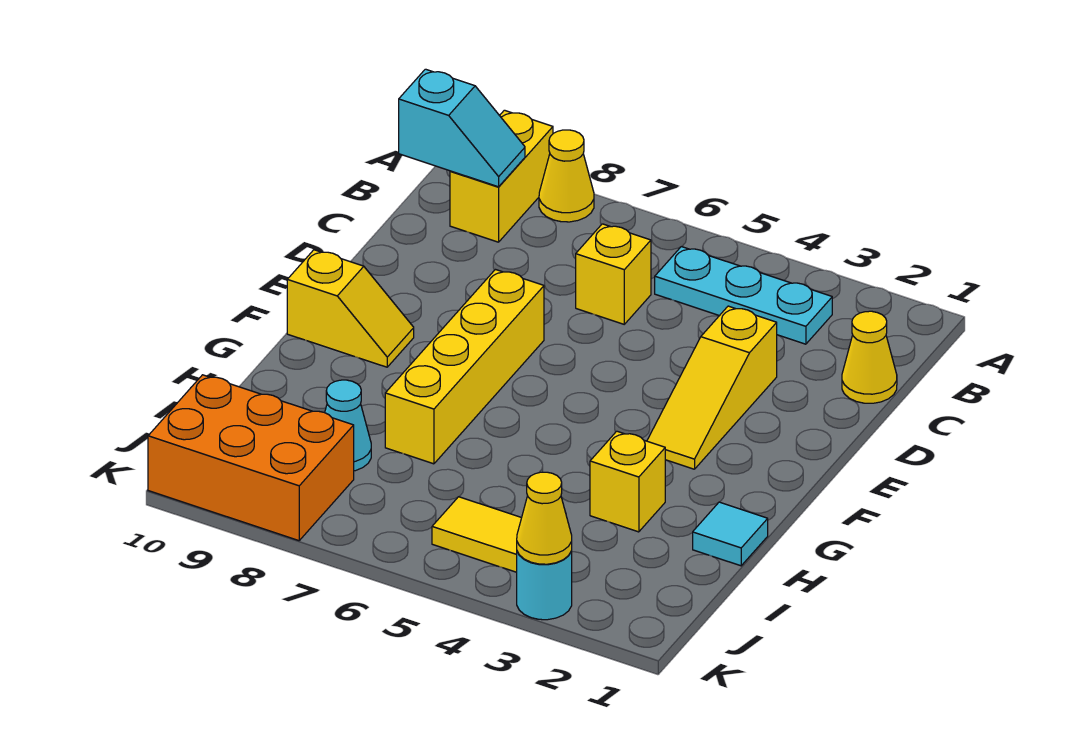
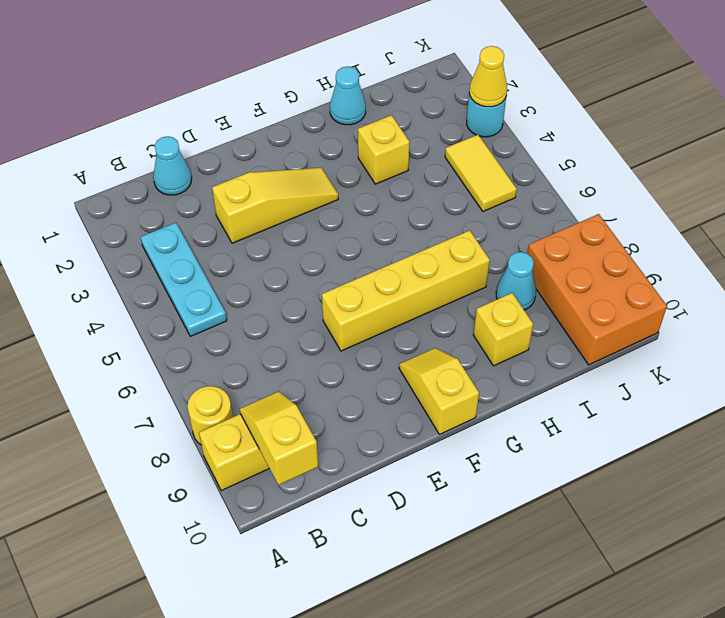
yellow 1x1 cone [539,130,594,222] -> yellow 1x1 round brick [188,386,233,445]
cyan 1x2 slope [399,69,525,187] -> yellow 1x2 slope [240,392,318,485]
yellow 1x1 cone [842,311,897,403] -> cyan 1x1 cone [153,136,192,195]
yellow 1x1 brick [576,224,651,324] -> yellow 1x1 brick moved to [473,293,533,366]
cyan 1x1 tile [693,502,768,566] -> cyan 1x1 cone [330,66,366,125]

